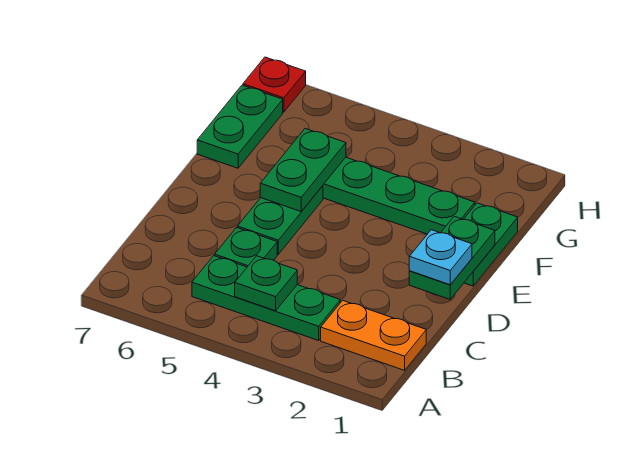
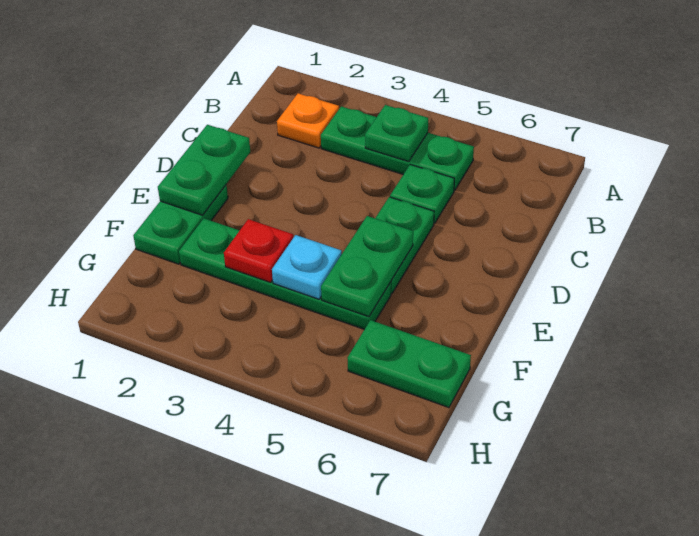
orange 1x2 plate [321,300,426,370] -> orange 1x1 plate [277,93,339,148]
cyan 1x1 plate [409,230,472,285] -> cyan 1x1 plate moved to [272,235,342,299]
green 1x2 plate [197,85,283,168] -> green 1x2 plate turned to [347,320,471,408]
red 1x1 plate [243,57,306,112] -> red 1x1 plate moved to [224,219,293,282]

